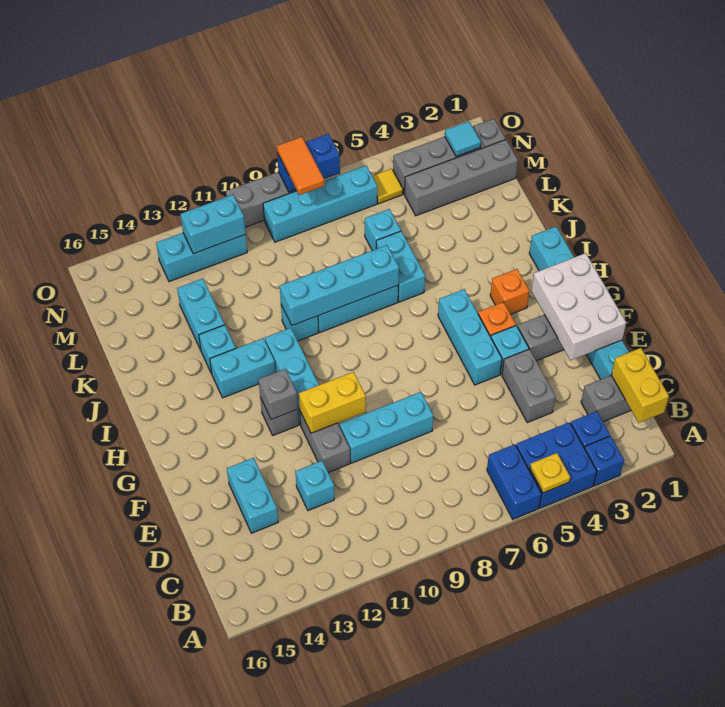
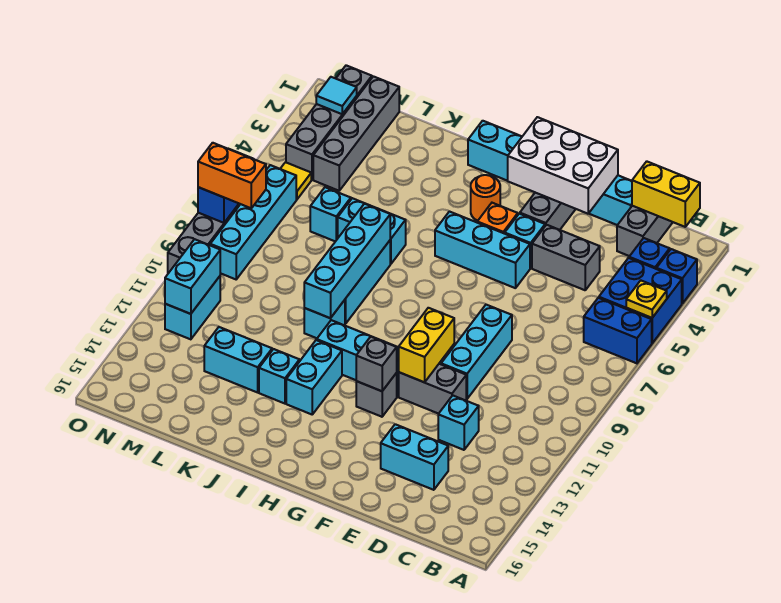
orange 1x1 brick [490,269,529,314] -> orange 1x1 round brick [471,175,500,221]
orange 1x2 tile [277,137,325,195] -> orange 1x2 brick [198,143,266,208]
cyan 1x3 brick [156,233,247,282] -> cyan 1x2 brick [165,276,220,339]

